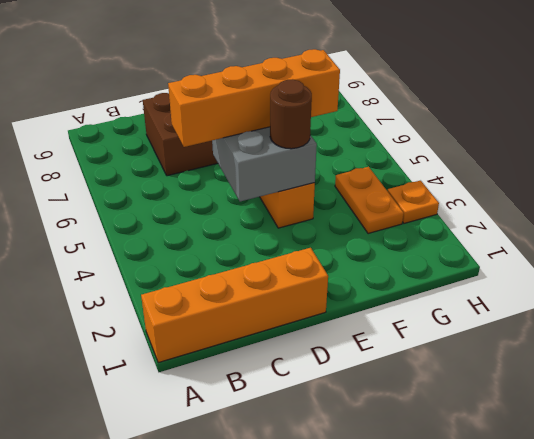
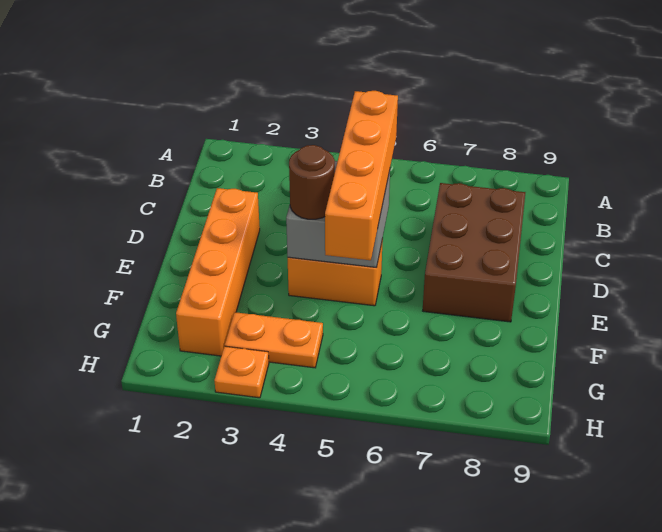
orange 1x4 brick [141,248,328,363] -> orange 1x4 brick moved to [176,188,260,356]

